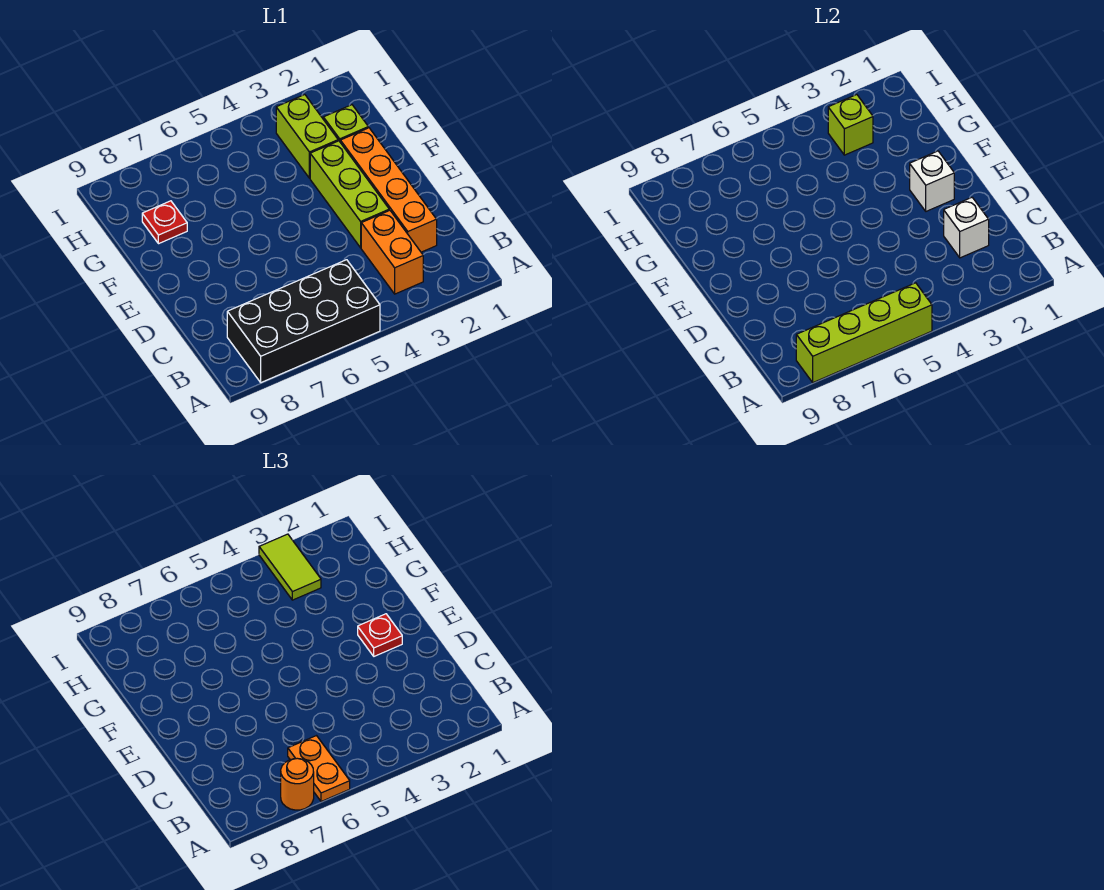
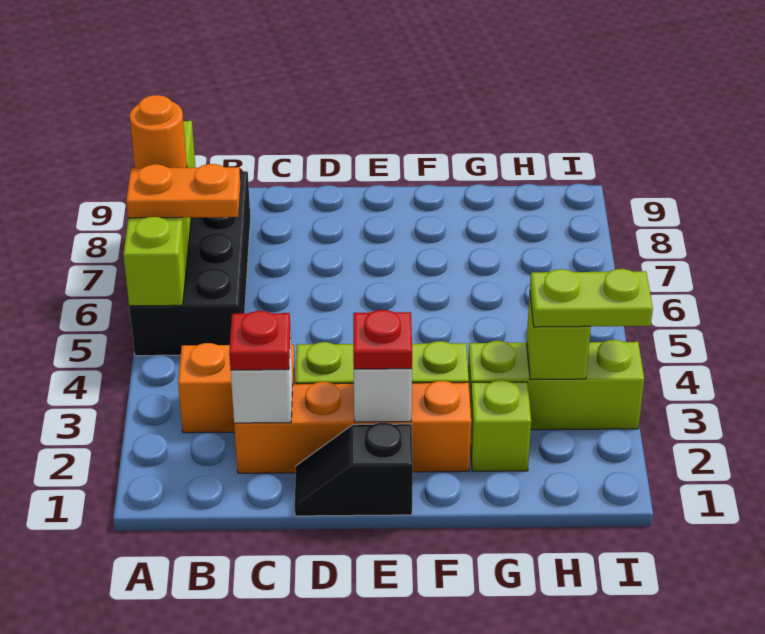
none -> black 1x2 slope [295,423,413,516]
lime 1x2 brick [276,95,338,178] -> lime 1x3 brick [468,340,644,430]
red 1x1 plate [142,201,187,244] -> red 1x1 plate moved to [229,311,290,370]
lime 1x2 tile [259,534,321,600] -> lime 1x2 plate [530,269,653,327]

